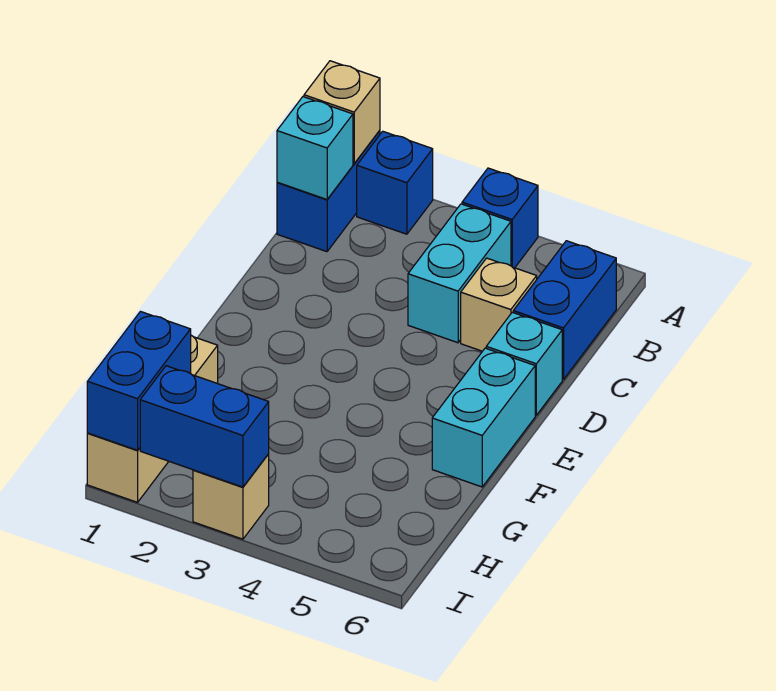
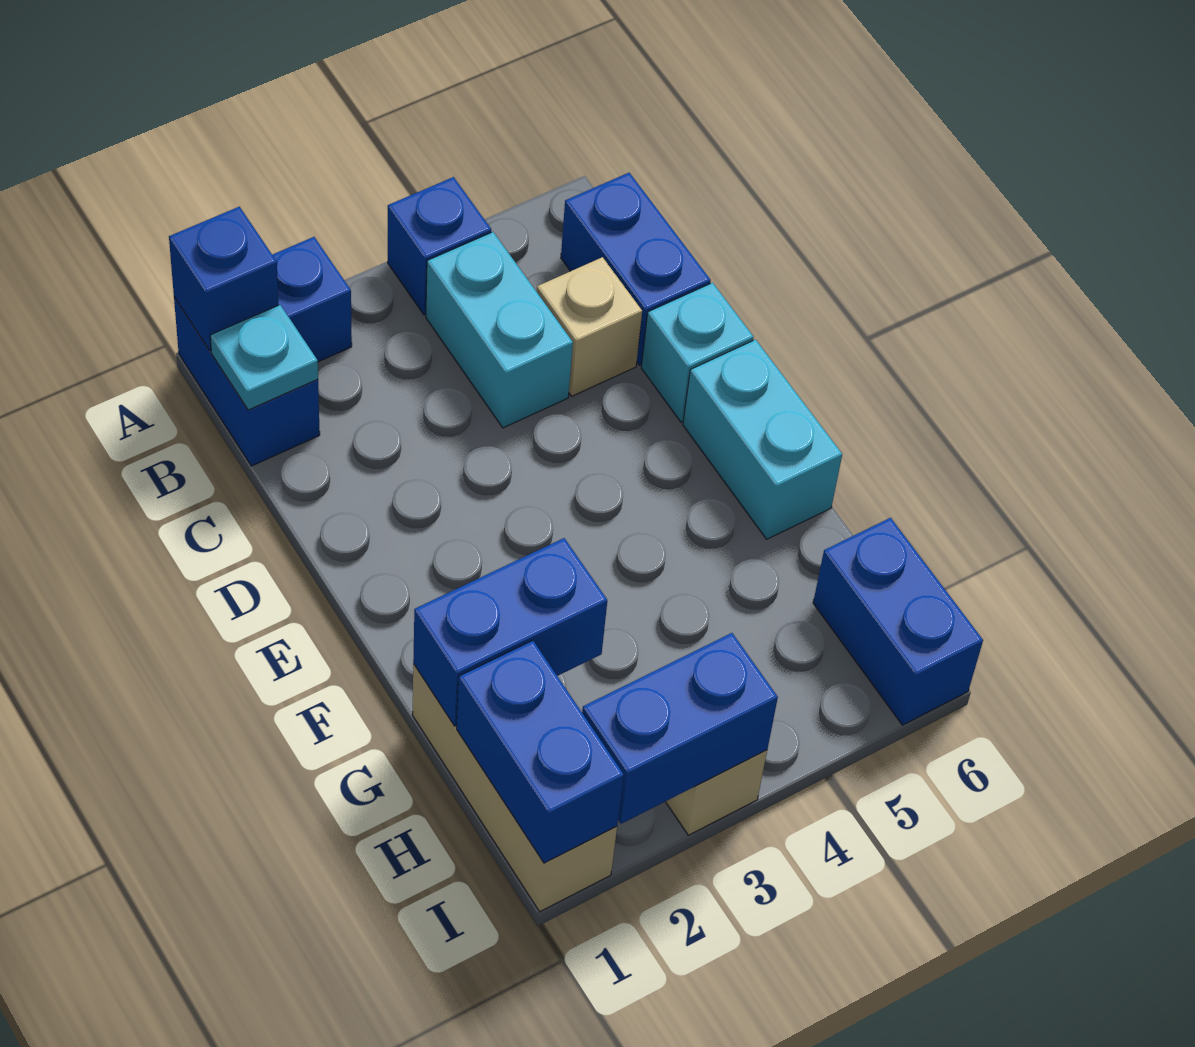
tan 1x1 brick [304,61,380,164] -> blue 1x1 brick [169,207,279,351]
cyan 1x1 brick [277,97,353,199] -> cyan 1x1 plate [210,305,318,410]
none -> blue 1x2 brick [413,538,607,726]
none -> blue 1x2 brick [813,518,983,725]

